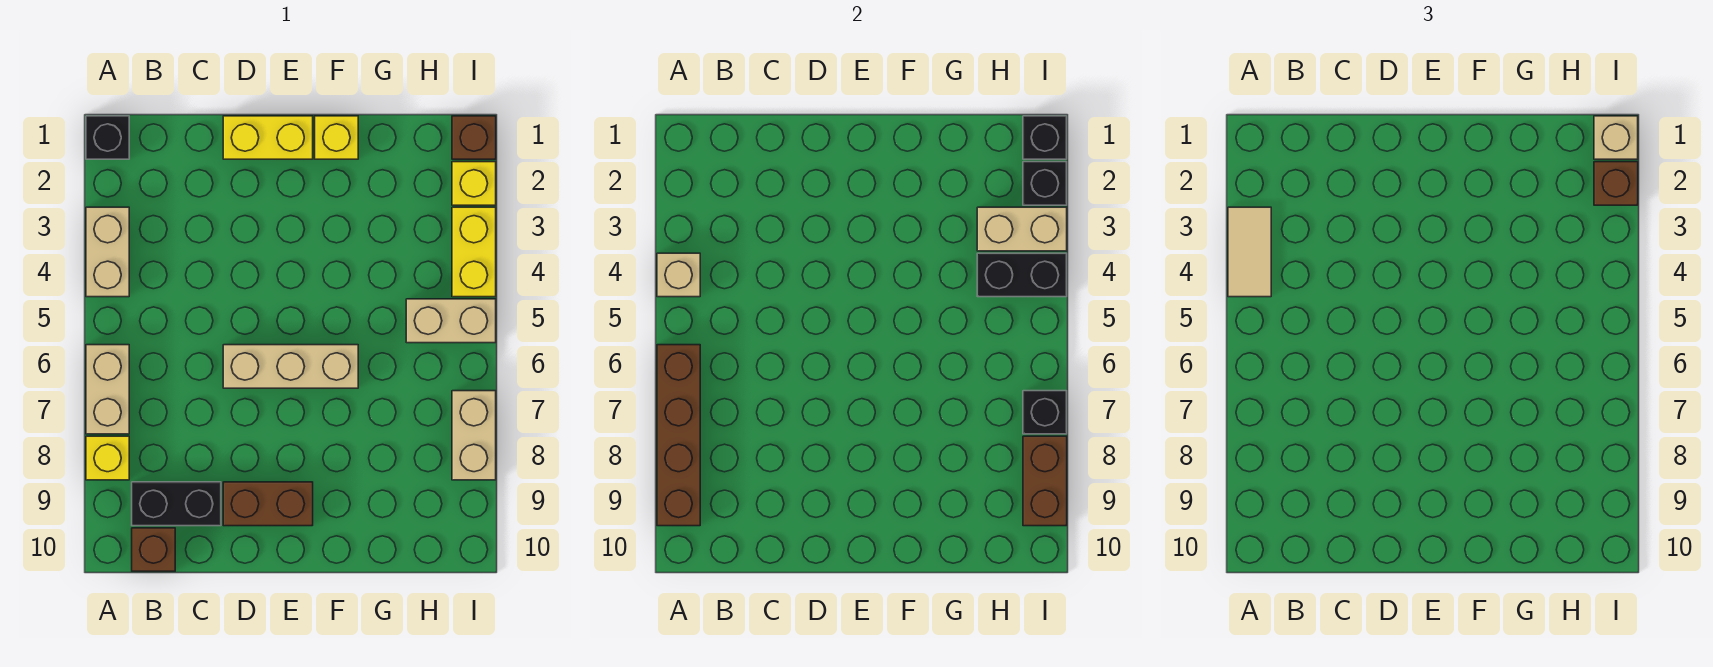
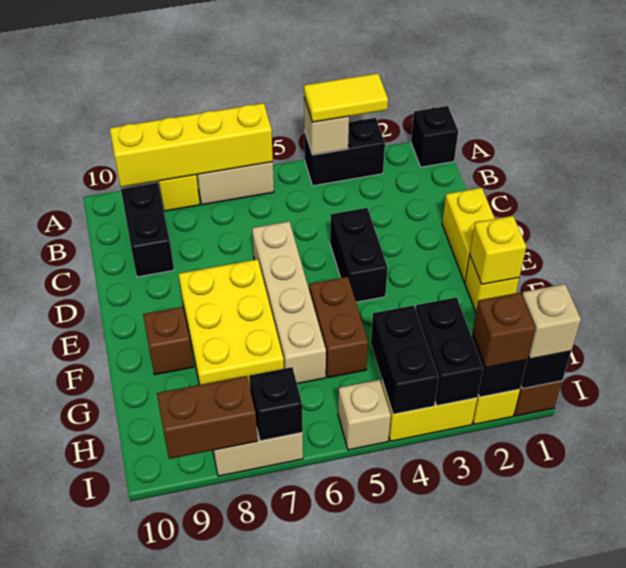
tan 1x2 brick [86,207,129,297] -> black 1x2 brick [304,118,385,186]
tan 1x2 tile [1228,207,1271,297] -> yellow 1x2 tile [304,73,388,122]
brown 1x4 brick [657,345,700,526] -> yellow 1x4 brick [110,103,273,187]
brown 1x1 brick [132,528,175,571] -> brown 1x1 brick moved to [143,307,194,375]
none -> black 1x2 brick [330,208,388,302]
tan 1x3 brick [223,345,358,388] -> tan 1x4 brick [252,221,326,384]
brown 1x2 brick [223,482,313,526] -> brown 1x2 brick moved to [309,277,368,378]
none -> yellow 2x3 brick [179,259,284,387]
none -> yellow 1x1 brick [470,216,526,284]
tan 1x2 brick [977,207,1067,251] -> black 1x2 brick [416,297,483,406]
tan 1x2 brick [406,299,496,343] -> tan 1x1 brick [338,380,391,450]

